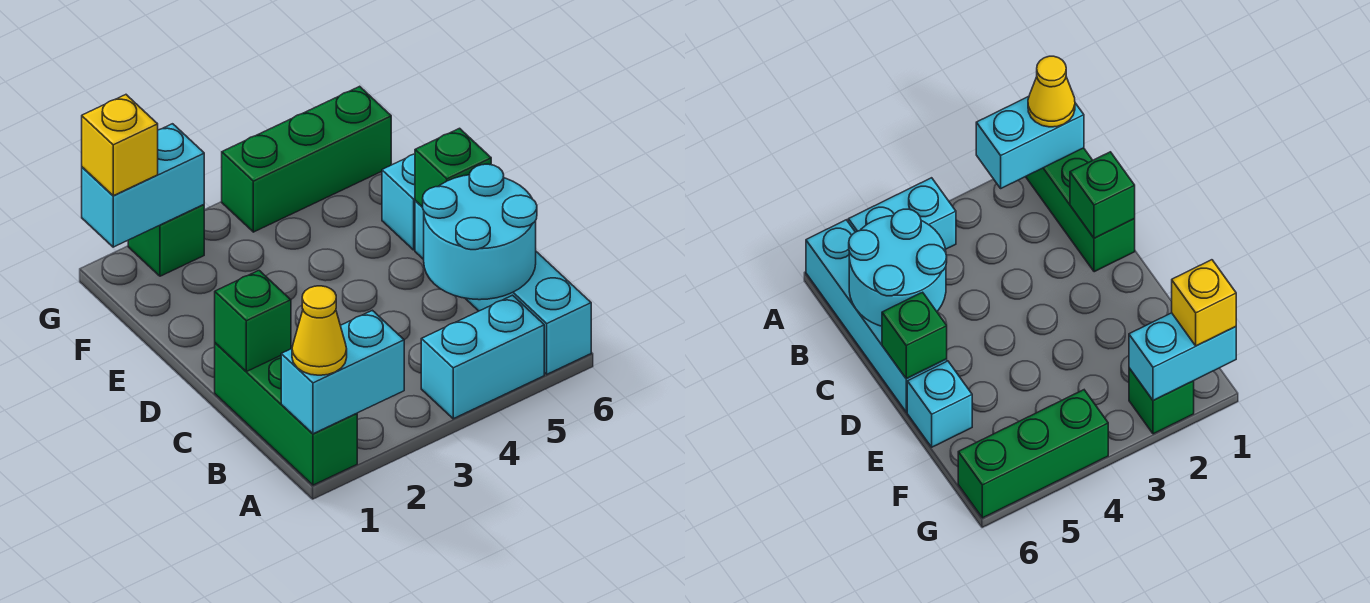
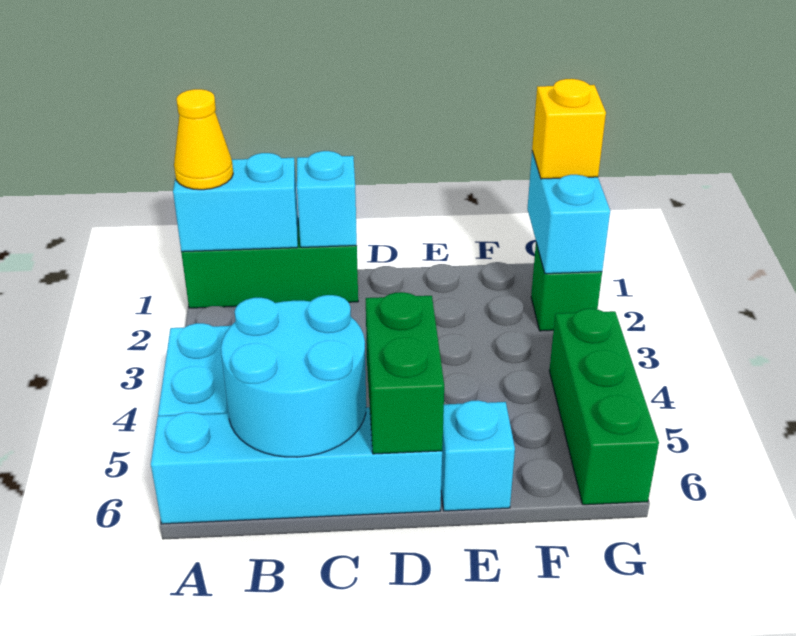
cyan 1x2 brick [281,310,404,434] -> cyan 1x2 brick turned to [173,153,298,252]
green 1x1 brick [215,271,291,372] -> cyan 1x1 brick [297,151,357,247]
green 1x1 brick [415,128,491,207] -> green 1x2 brick [366,292,444,454]

